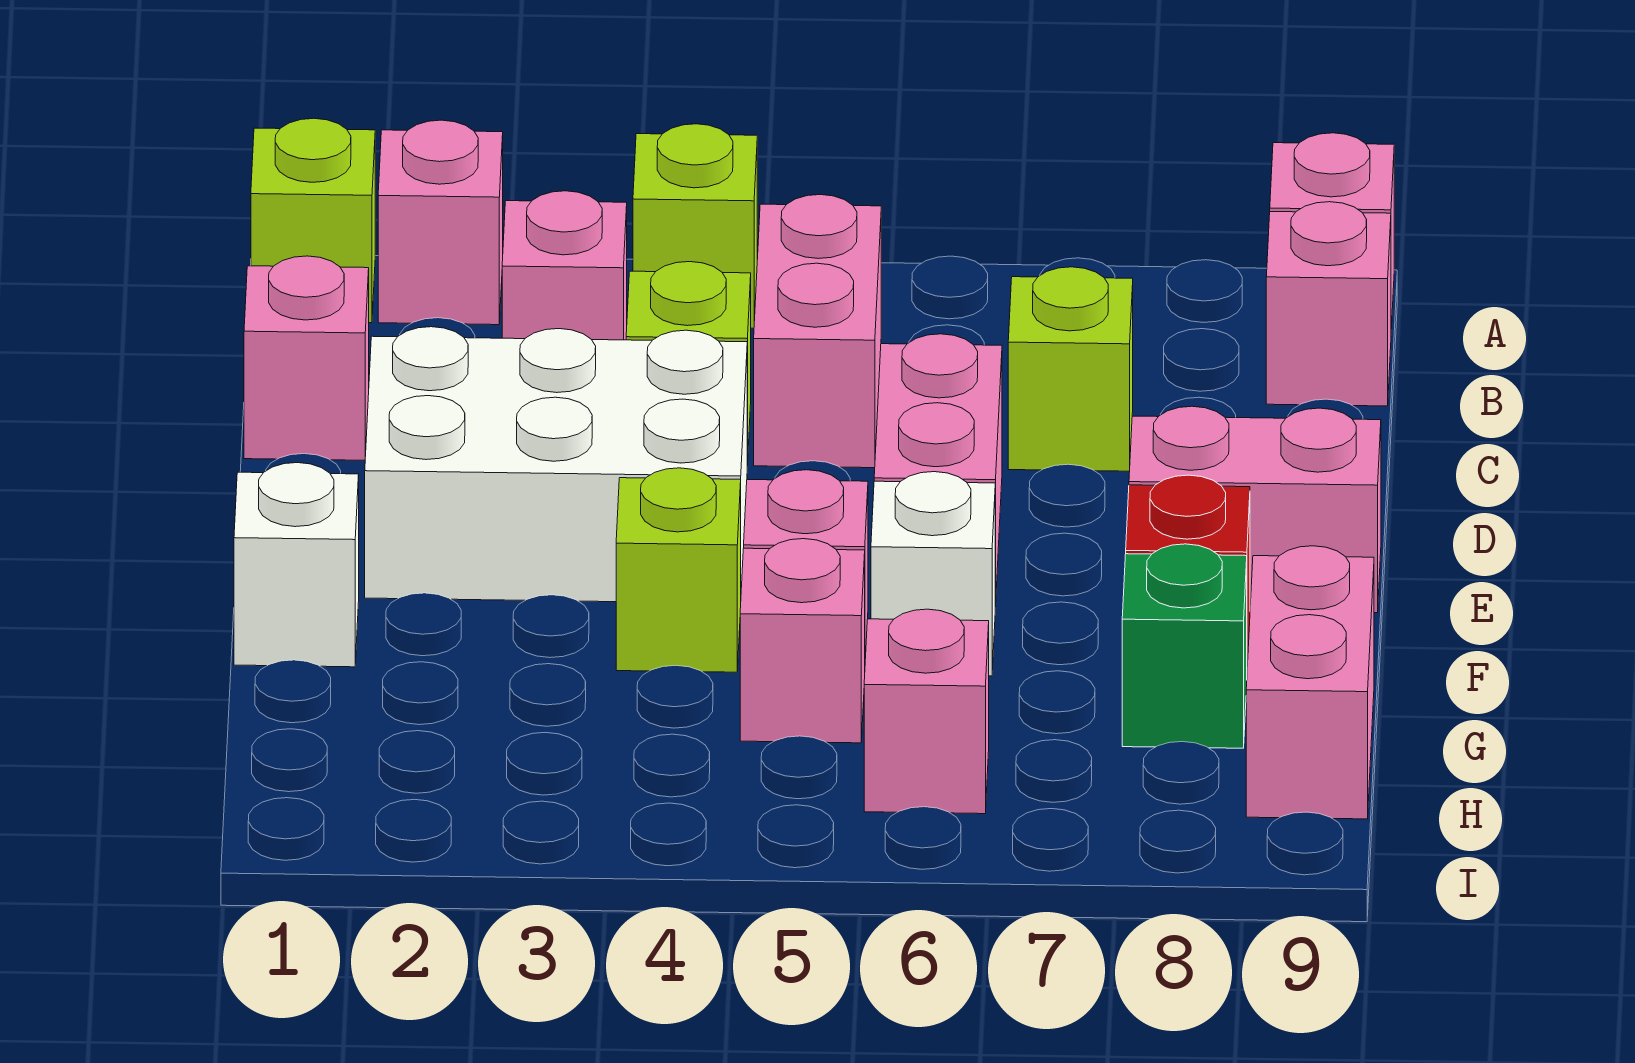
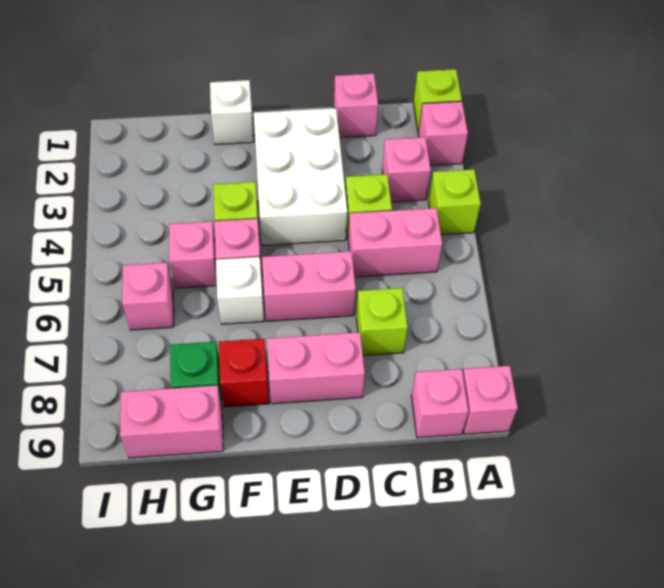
pink 1x2 brick [1129,406,1381,613] -> pink 1x2 brick turned to [267,332,365,404]

